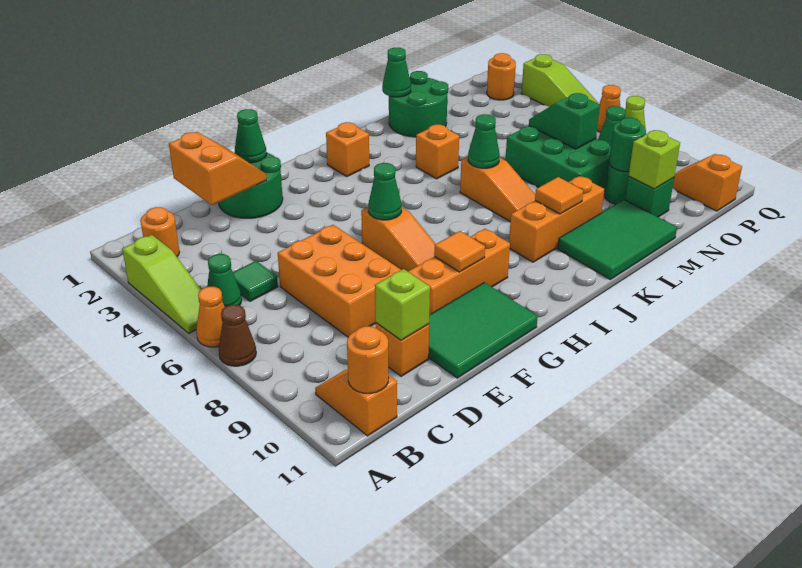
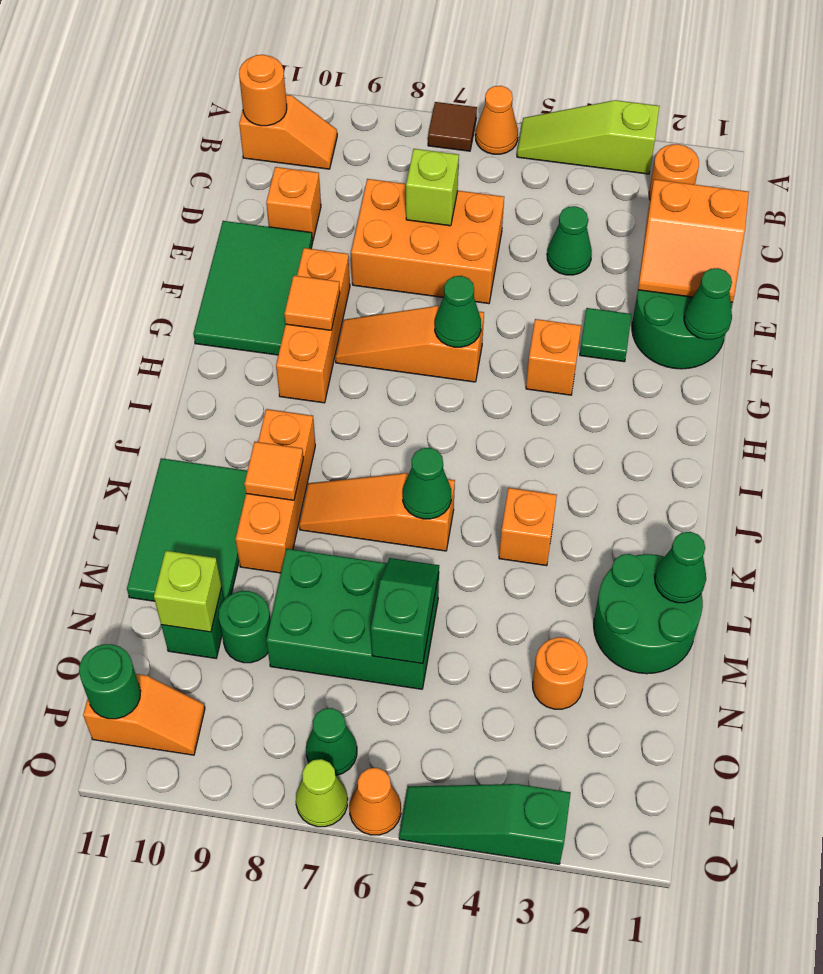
brown 1x1 cone [219,305,256,366] -> brown 1x1 tile [428,102,477,151]
green 1x1 cone [207,254,242,307] -> green 1x1 cone moved to [547,206,592,275]
green 1x1 tile [233,261,278,301] -> green 1x1 tile moved to [580,308,631,362]
lime 1x1 brick [375,269,430,340] -> lime 1x1 brick moved to [406,149,459,226]
orange 1x1 brick [326,122,369,176] -> orange 1x1 brick moved to [526,319,581,395]
green 1x2 slope [529,93,600,149] -> green 1x2 slope turned to [371,558,439,664]
green 1x1 round brick [609,118,646,172] -> green 1x1 round brick moved to [79,644,141,719]
orange 1x1 round brick [487,53,516,100] -> orange 1x1 round brick moved to [533,637,587,709]
lime 1x3 slope [521,54,599,107] -> green 1x3 slope [399,784,571,864]

